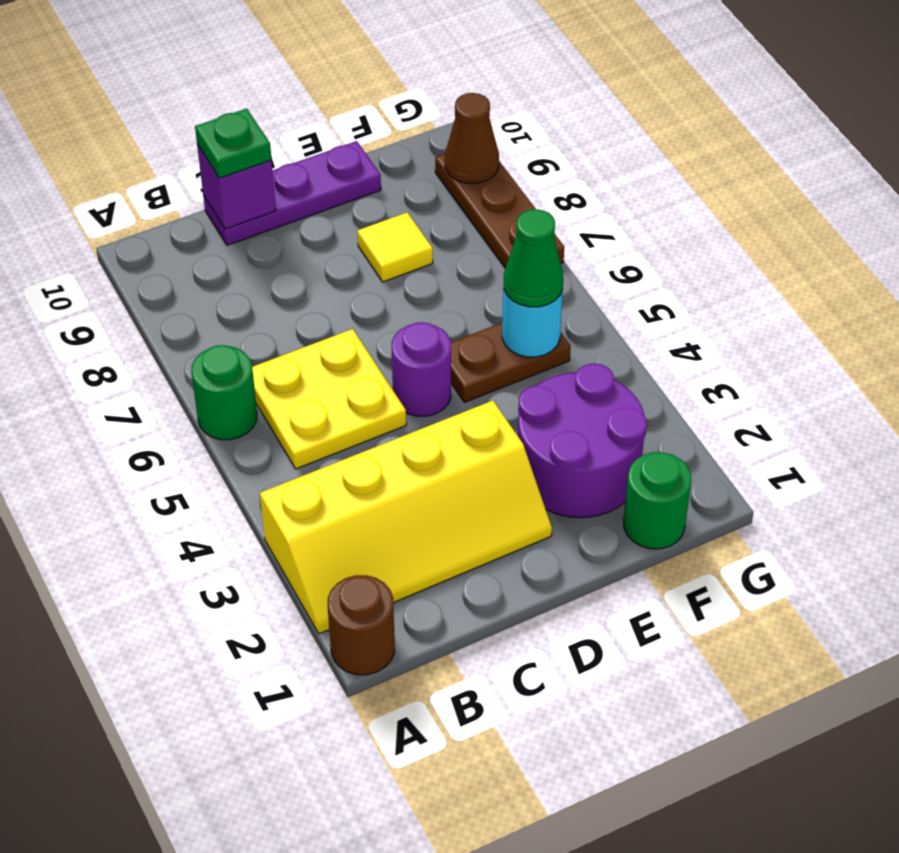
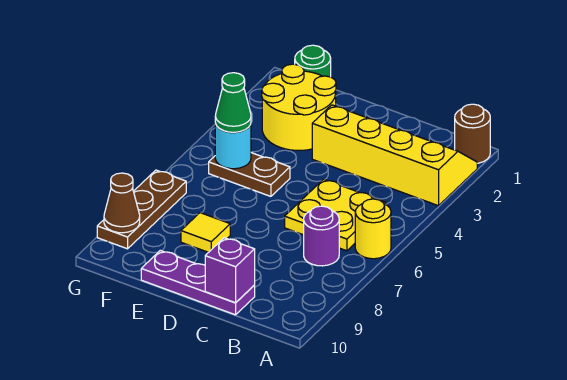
green 1x1 round brick [191,345,257,440] -> yellow 1x1 round brick [355,199,391,259]
green 1x1 plate [195,109,272,178] -> none
purple 1x1 round brick [392,322,451,416] -> purple 1x1 round brick moved to [304,206,339,266]
purple 2x2 round brick [518,363,647,518] -> yellow 2x2 round brick [262,64,336,150]

